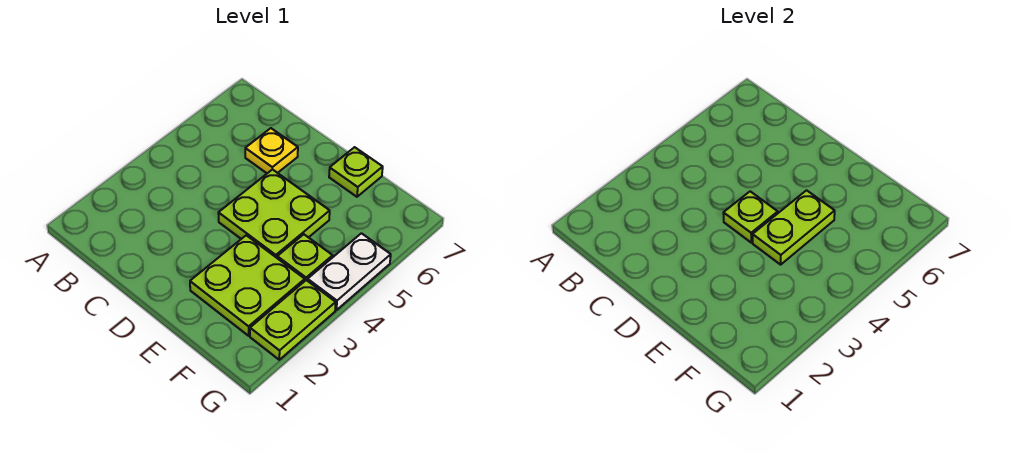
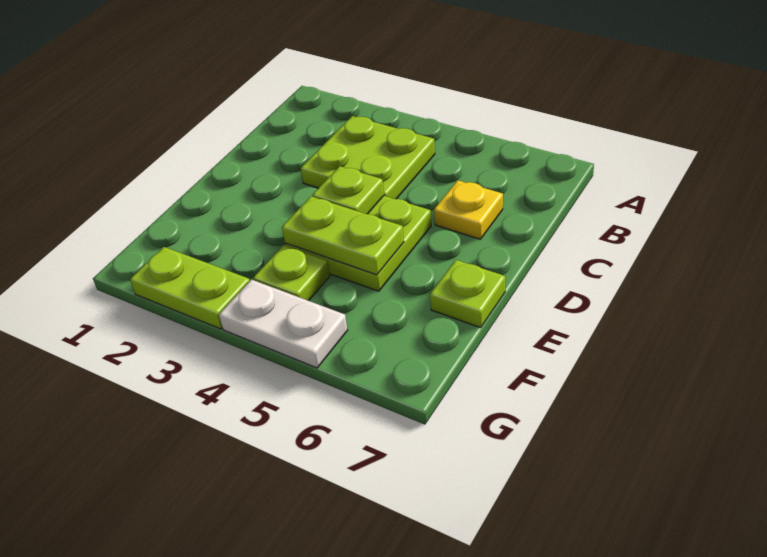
lime 2x2 plate [190,235,305,336] -> lime 2x2 plate moved to [301,116,435,199]

